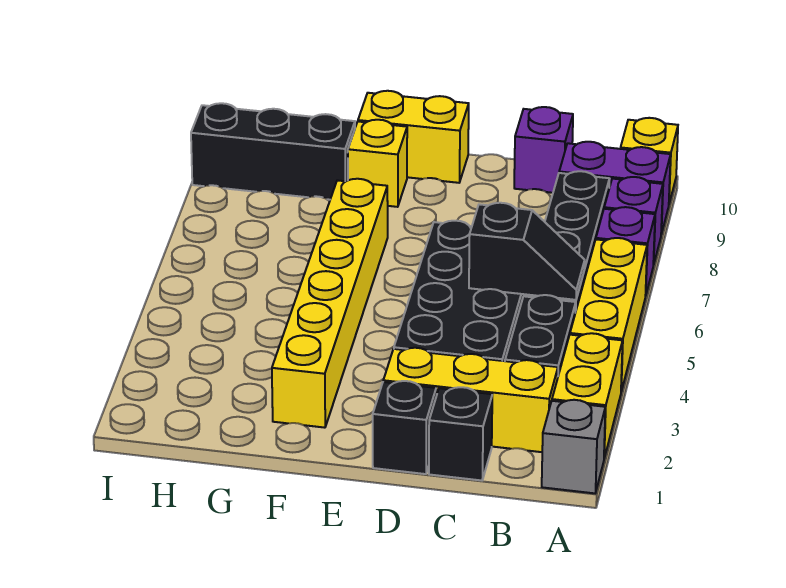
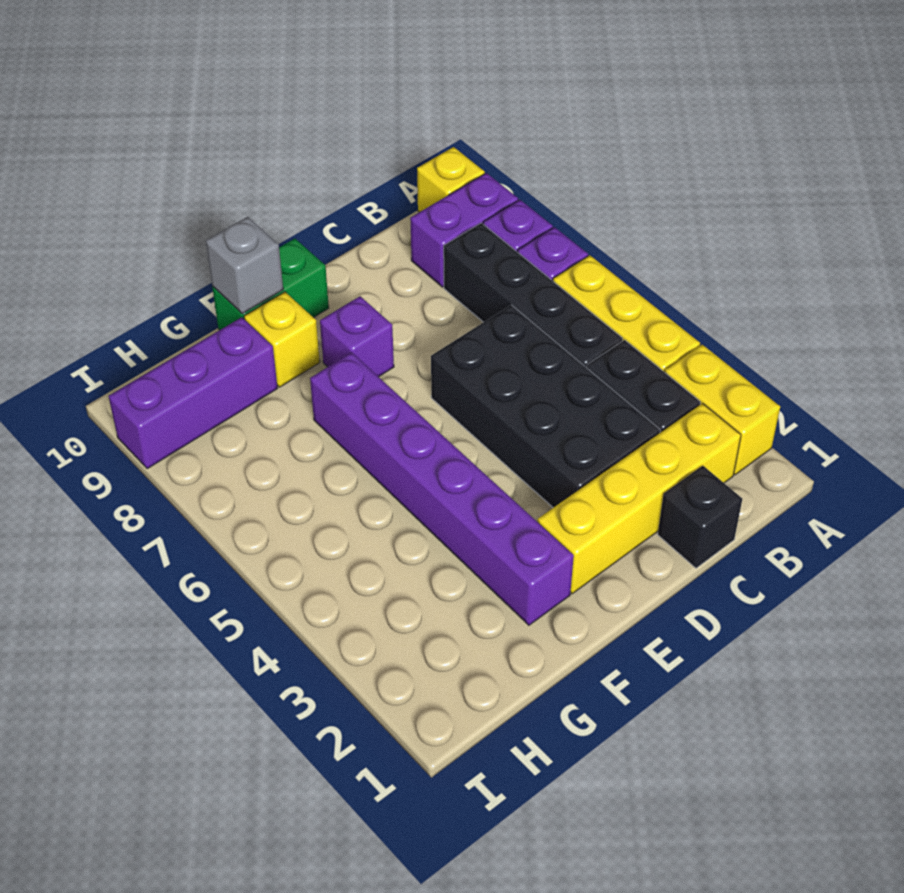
grey 1x1 brick [542,400,605,493] -> grey 1x1 brick moved to [206,217,283,314]
yellow 1x3 brick [383,348,558,452] -> yellow 1x4 brick [537,403,741,594]
black 1x2 slope [469,203,585,300] -> none
purple 1x1 brick [514,107,573,193] -> purple 1x1 brick moved to [320,296,394,377]
black 1x1 brick [373,381,436,474] -> none
yellow 1x2 brick [358,91,469,183] -> green 1x2 brick [212,239,329,330]
yellow 1x6 brick [272,179,388,428] -> purple 1x6 brick [310,353,574,625]
black 1x3 brick [191,103,355,200] -> purple 1x3 brick [109,317,278,469]

